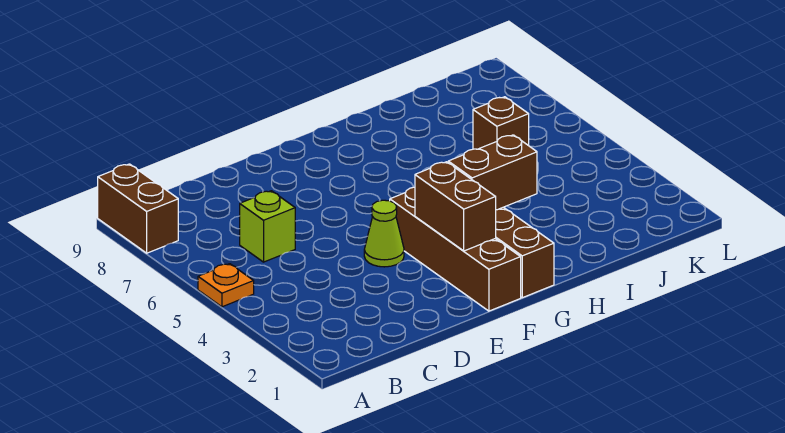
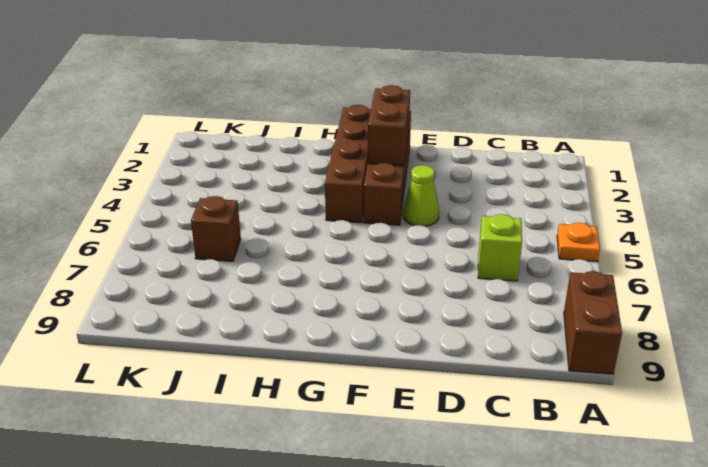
brown 1x2 brick [448,135,537,210] -> none

